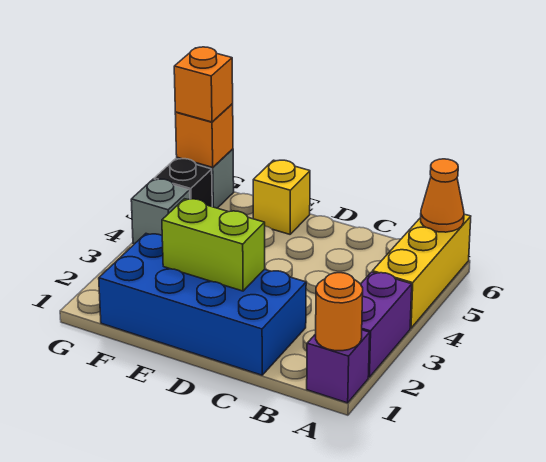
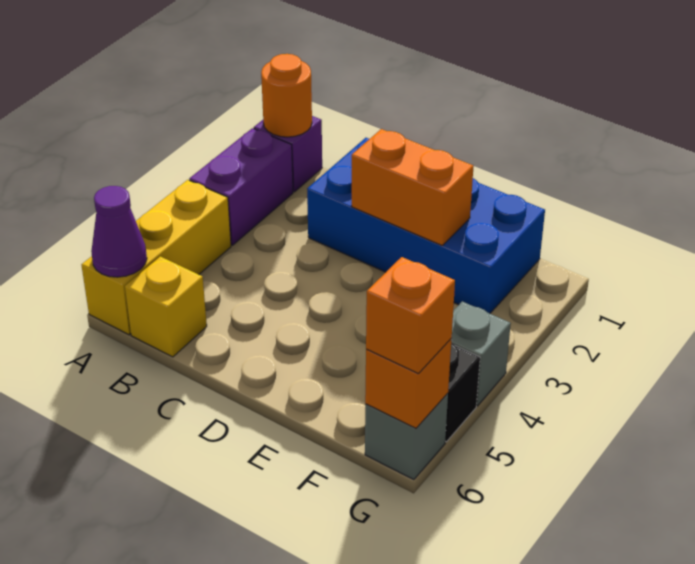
orange 1x1 cone [421,159,464,232] -> purple 1x1 cone [91,186,147,277]
lime 1x2 brick [162,199,265,291] -> orange 1x2 brick [352,129,474,245]
yellow 1x1 brick [253,160,310,234] -> yellow 1x1 brick moved to [125,257,207,357]

